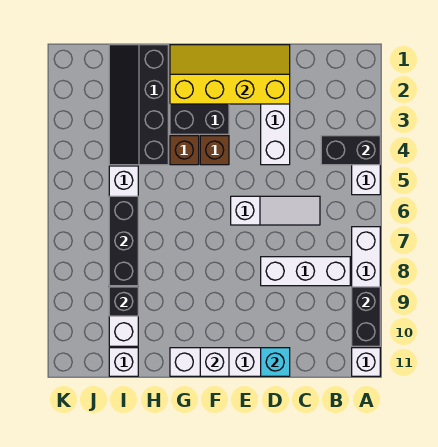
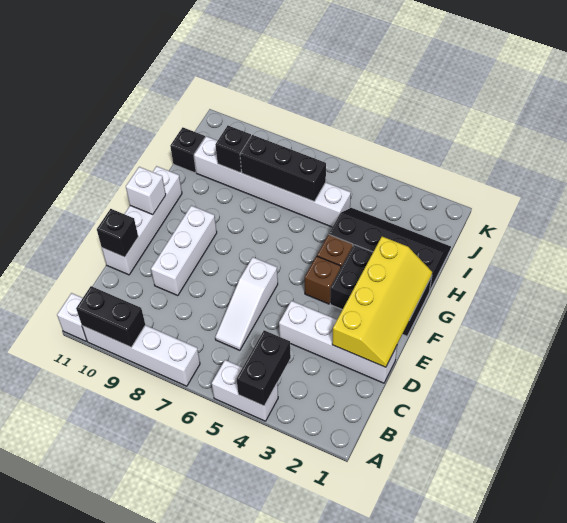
white 1x3 brick [261,257,350,286] -> white 1x3 brick moved to [151,206,217,296]
cyan 1x1 brick [261,348,290,376] -> black 1x1 brick [97,209,138,257]
white 1x1 brick [109,348,138,376] -> black 1x1 brick [170,127,205,173]

